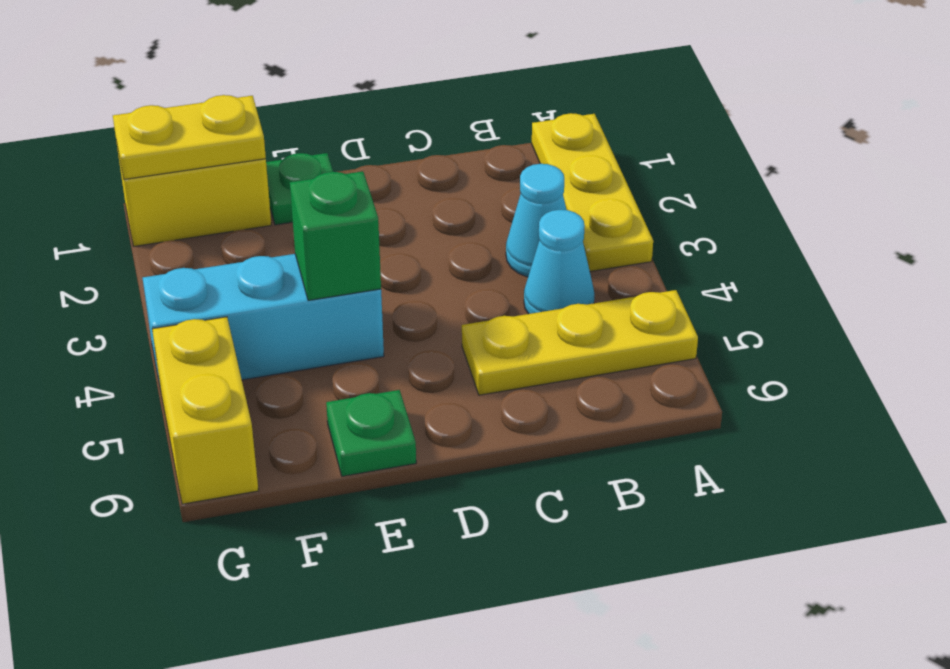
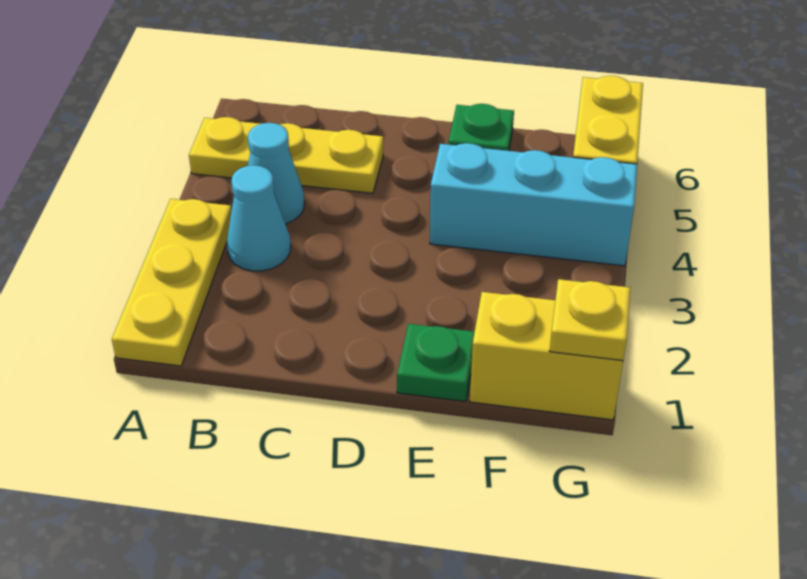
green 1x1 brick [290,171,381,301] -> none
yellow 1x2 plate [113,95,266,180] -> yellow 1x1 plate [550,279,630,361]

